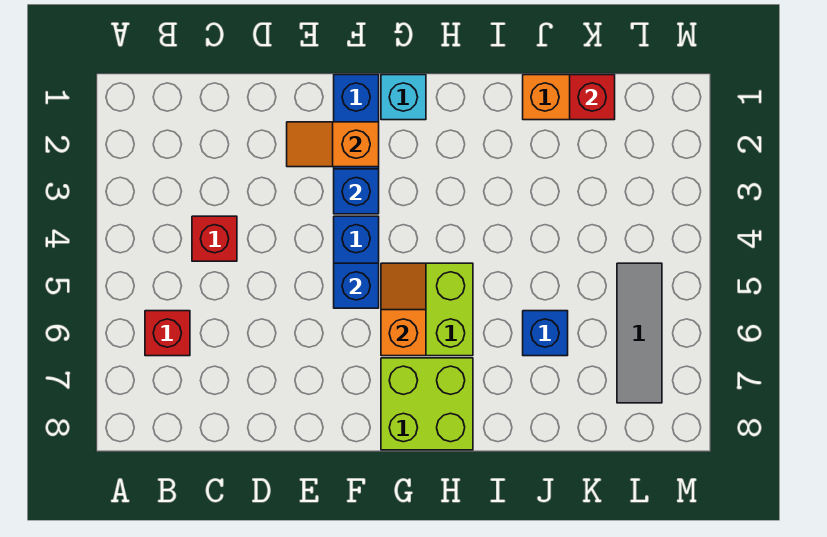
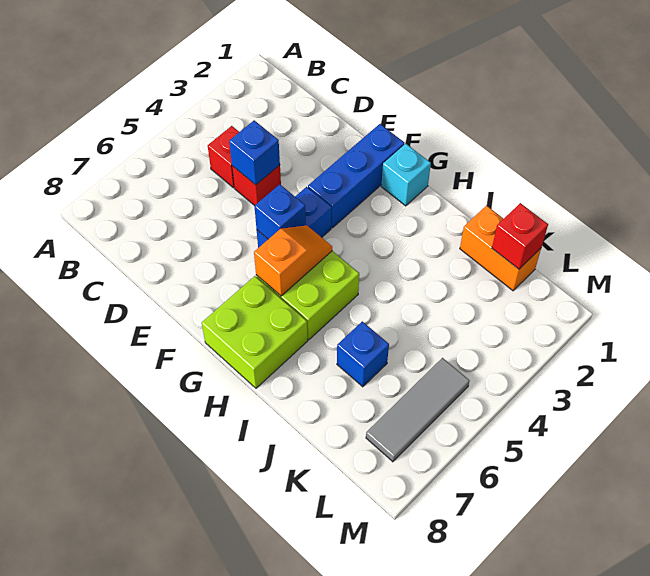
red 1x1 brick [145,311,190,356] -> red 1x1 brick moved to [232,165,281,206]
orange 1x2 slope [287,122,379,167] -> none
blue 1x1 brick [334,169,379,214] -> blue 1x1 brick moved to [229,120,280,185]

